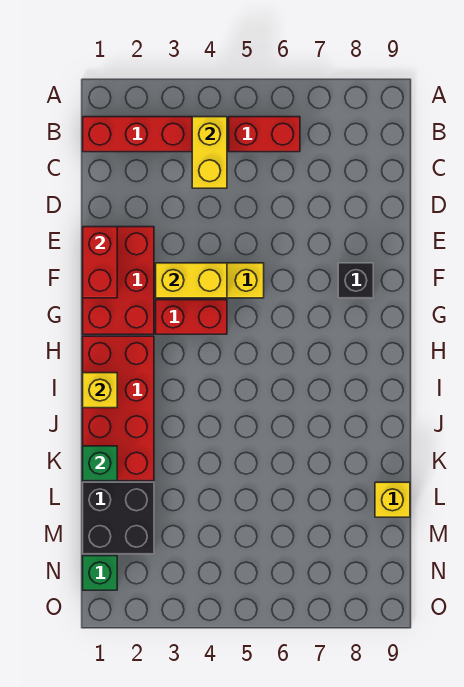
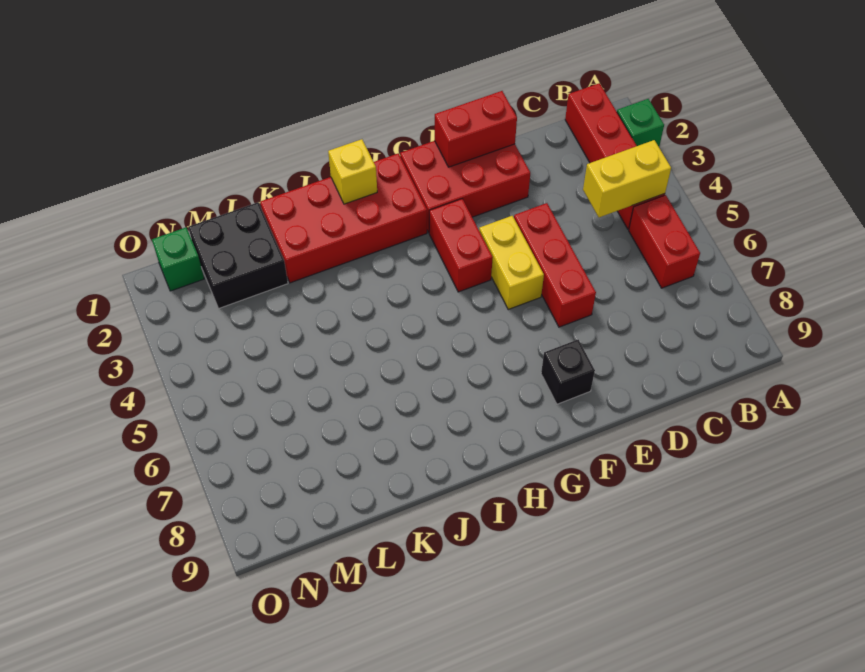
none -> red 1x3 brick [514,203,596,327]
yellow 1x2 brick [156,263,227,298] -> none
green 1x1 brick [83,446,117,481] -> green 1x1 brick moved to [617,99,664,146]
yellow 1x1 brick [375,482,410,517] -> none

